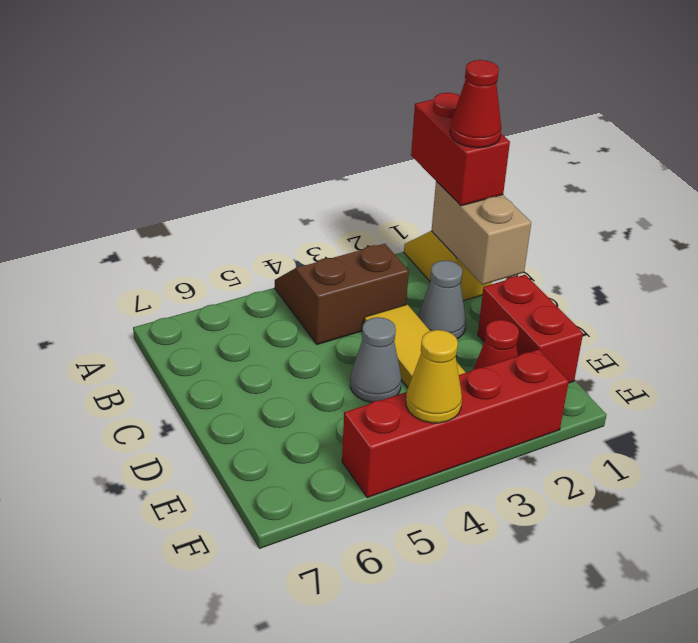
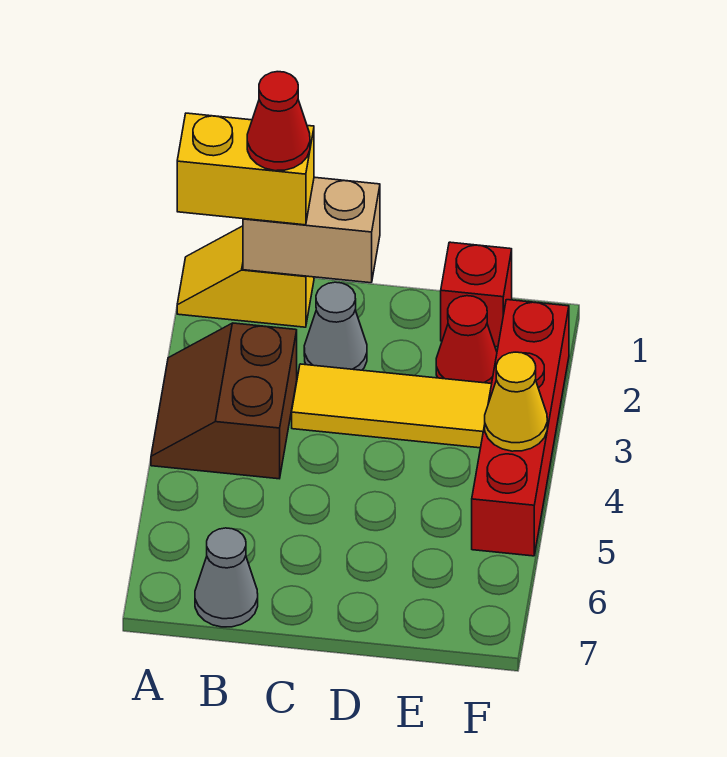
red 1x2 brick [411,93,510,206] -> yellow 1x2 brick [177,113,314,225]
red 1x2 brick [478,275,583,383] -> red 1x1 brick [441,242,512,347]
grey 1x1 cone [350,317,401,403] -> grey 1x1 cone moved to [195,528,258,627]

